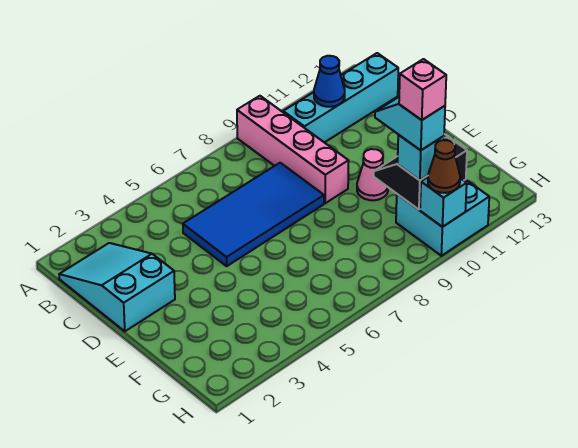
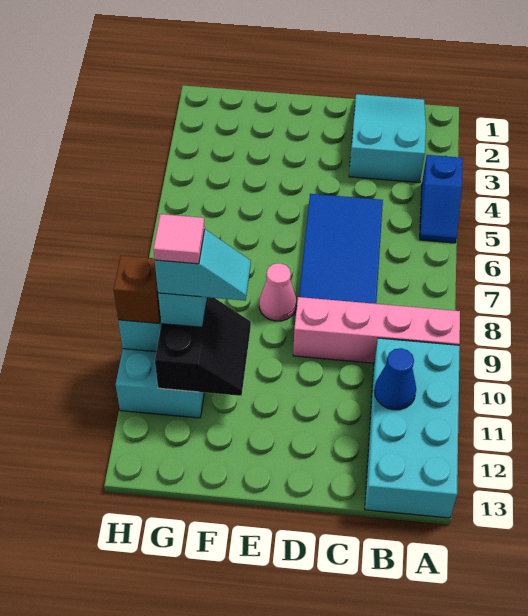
none -> blue 1x2 slope [420,155,463,243]
cyan 2x3 slope [59,243,175,331] -> cyan 2x3 slope turned to [349,94,426,183]
cyan 1x4 brick [283,53,398,143] -> cyan 2x4 brick [365,338,460,518]
pink 1x1 cone [357,149,388,200] -> pink 1x1 cone moved to [259,263,297,321]
pink 1x1 brick [399,59,446,120] -> pink 1x1 tile [153,214,205,264]
brown 1x1 cone [428,140,460,193] -> brown 1x1 brick [114,256,161,323]

